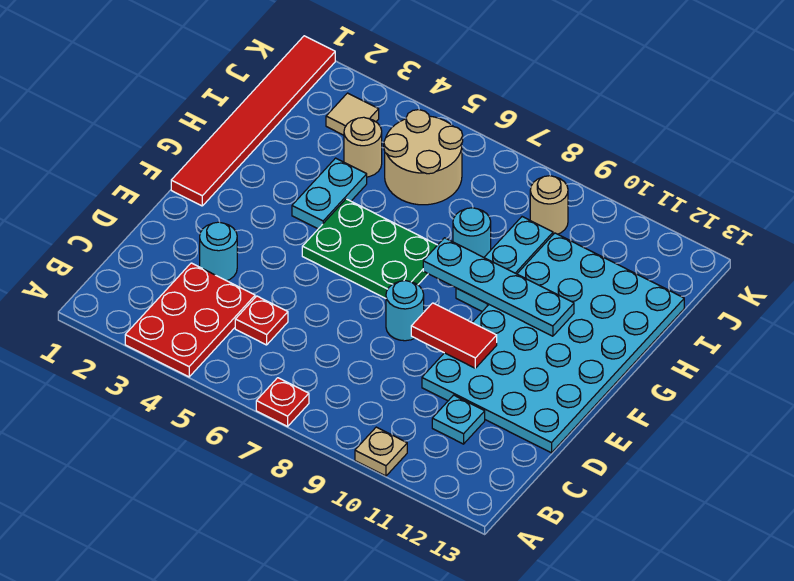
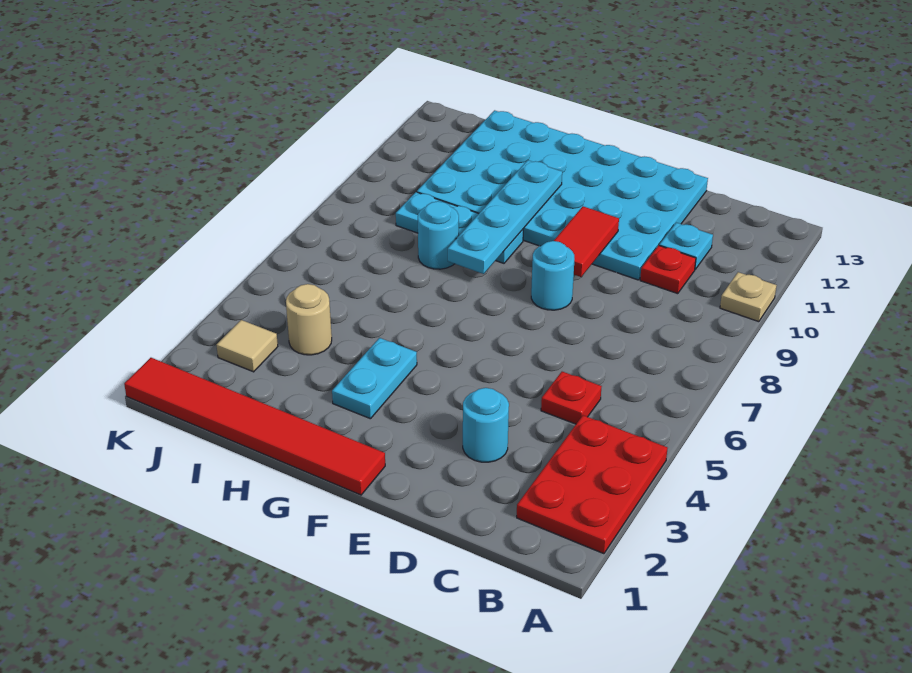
red 2x3 plate [125,263,255,377] -> red 2x3 plate turned to [517,415,668,554]
red 1x1 plate [256,378,309,426] -> red 1x1 plate moved to [640,246,696,294]
green 2x3 plate [302,199,437,298] -> none
cyan 1x2 plate [292,158,367,229] -> cyan 1x2 plate turned to [332,338,417,419]
tan 2x2 round brick [384,110,463,205] -> none
tan 1x1 round brick [530,176,568,234] -> none

